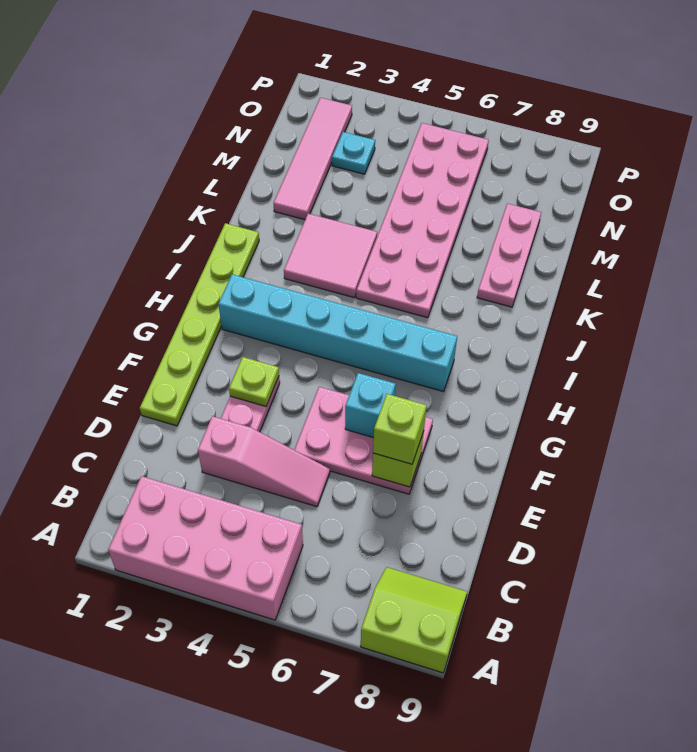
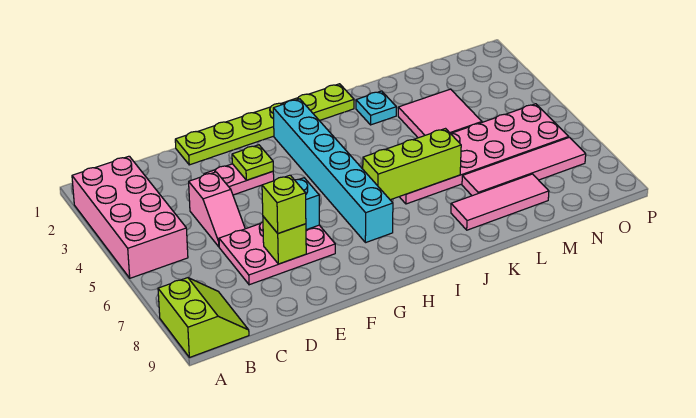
pink 1x3 slope [198,416,330,507] -> pink 1x2 slope [189,172,245,247]
pink 2x3 plate [294,387,433,494] -> pink 2x3 plate turned to [219,222,335,285]
none -> lime 1x3 brick [363,129,461,200]
pink 2x2 tile [284,214,377,298] -> pink 2x2 tile moved to [398,89,482,138]
pink 1x3 plate [477,203,541,307] -> pink 1x3 tile [451,174,549,230]
pink 1x4 tile [274,98,352,220] -> pink 1x4 tile moved to [462,137,586,196]
cyan 1x1 plate [332,132,375,174] -> cyan 1x1 plate moved to [356,91,396,125]

